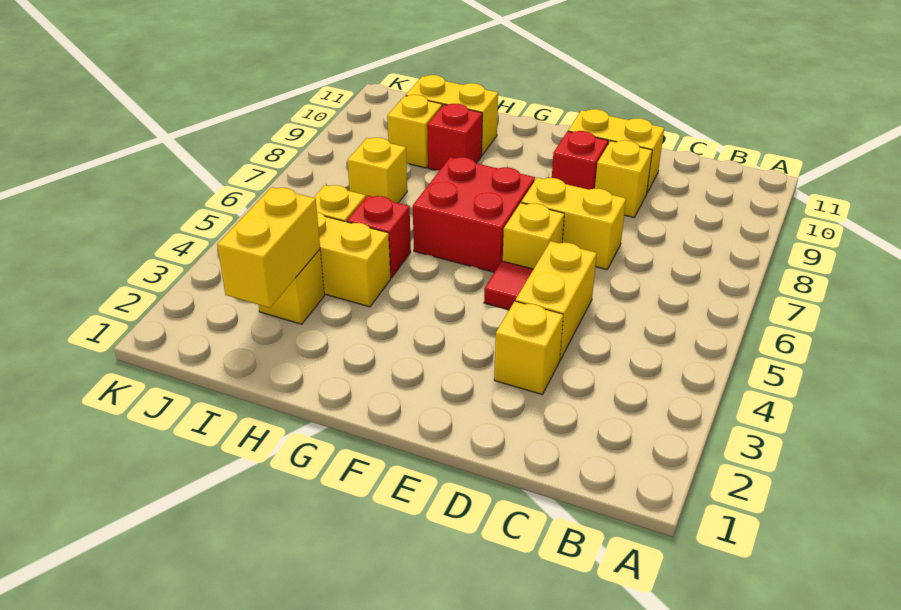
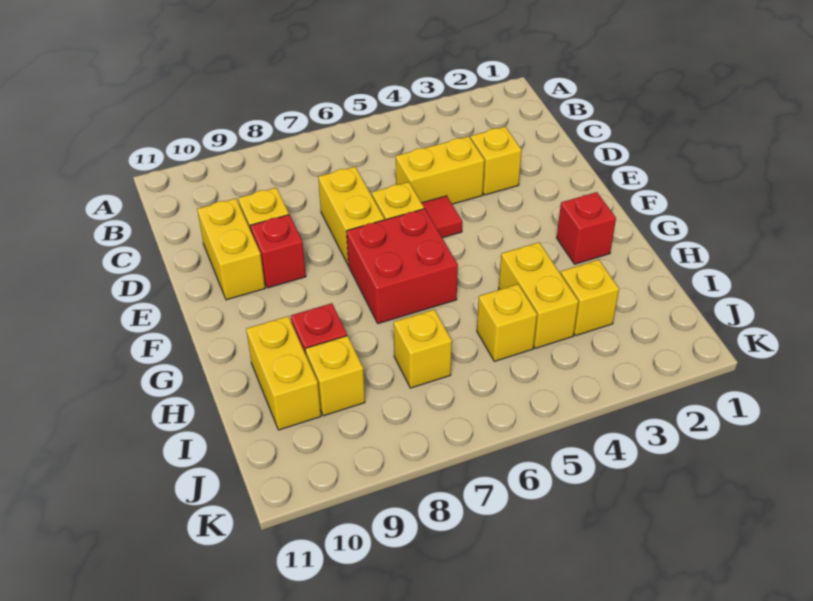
red 1x1 brick [347,196,411,278] -> red 1x1 brick moved to [557,192,616,264]
yellow 1x2 brick [217,187,320,308] -> none

